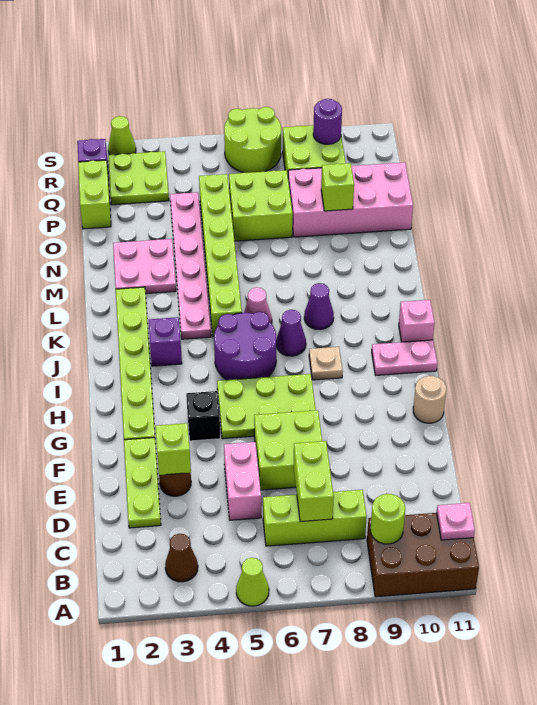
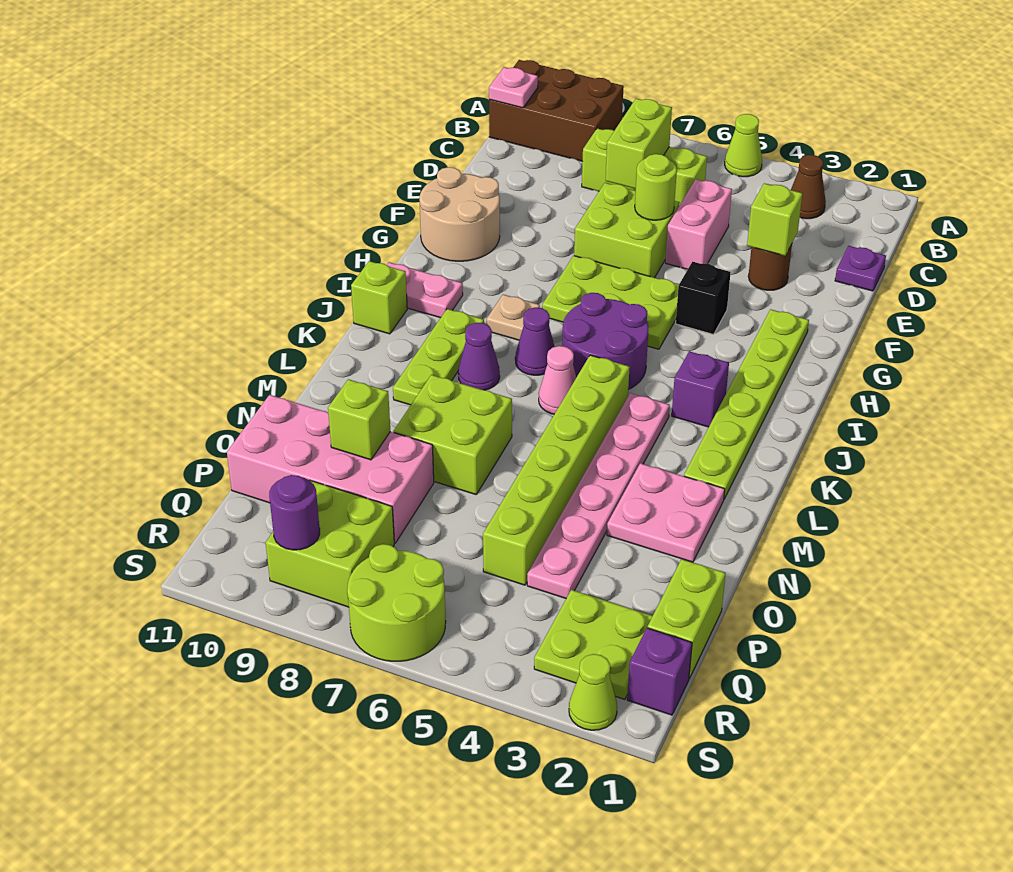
lime 1x1 round brick [370,494,405,544] -> lime 1x1 round brick moved to [635,154,677,220]
none -> purple 1x1 plate [835,246,886,291]
lime 1x3 plate [124,438,161,528] -> lime 1x3 plate moved to [393,309,484,405]
tan 1x1 round brick [413,376,446,423] -> tan 2x2 round brick [420,167,500,261]
pink 1x1 brick [399,300,435,342] -> lime 1x1 brick [351,261,407,334]
lime 2x2 brick [229,170,293,241] -> lime 2x2 brick moved to [393,375,512,494]

